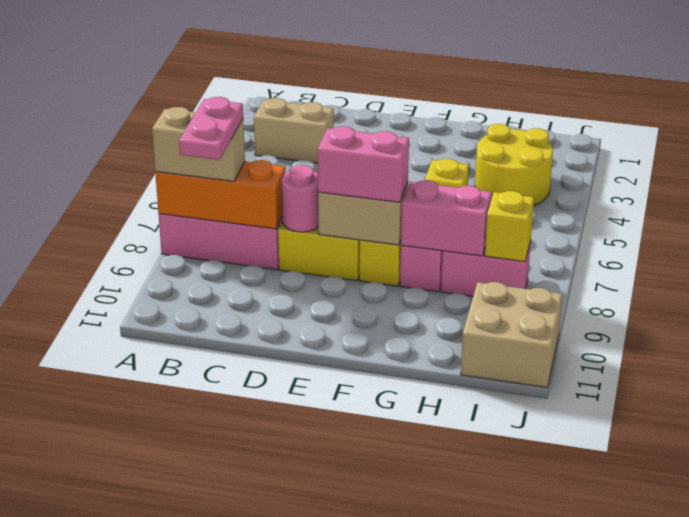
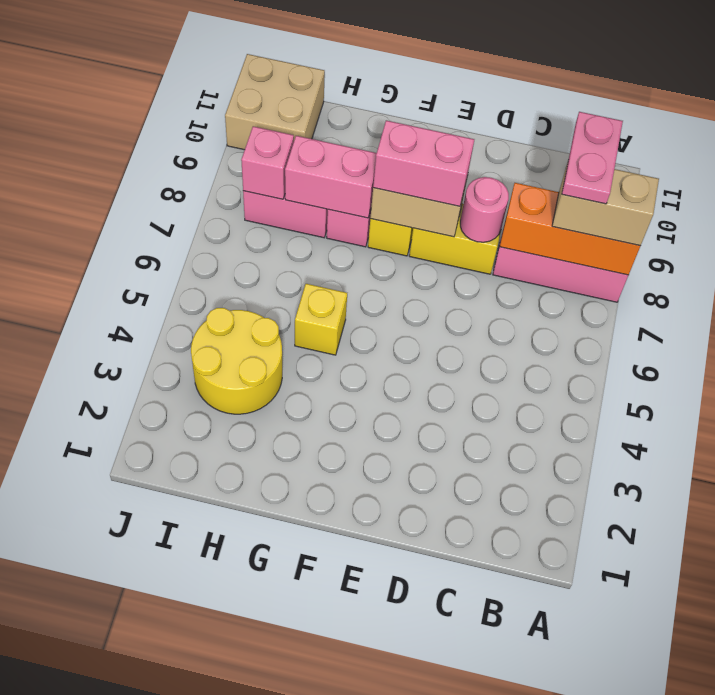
tan 1x2 brick [254,98,334,163] -> none
yellow 1x1 brick [485,191,534,262] -> pink 1x1 brick [241,126,294,199]

